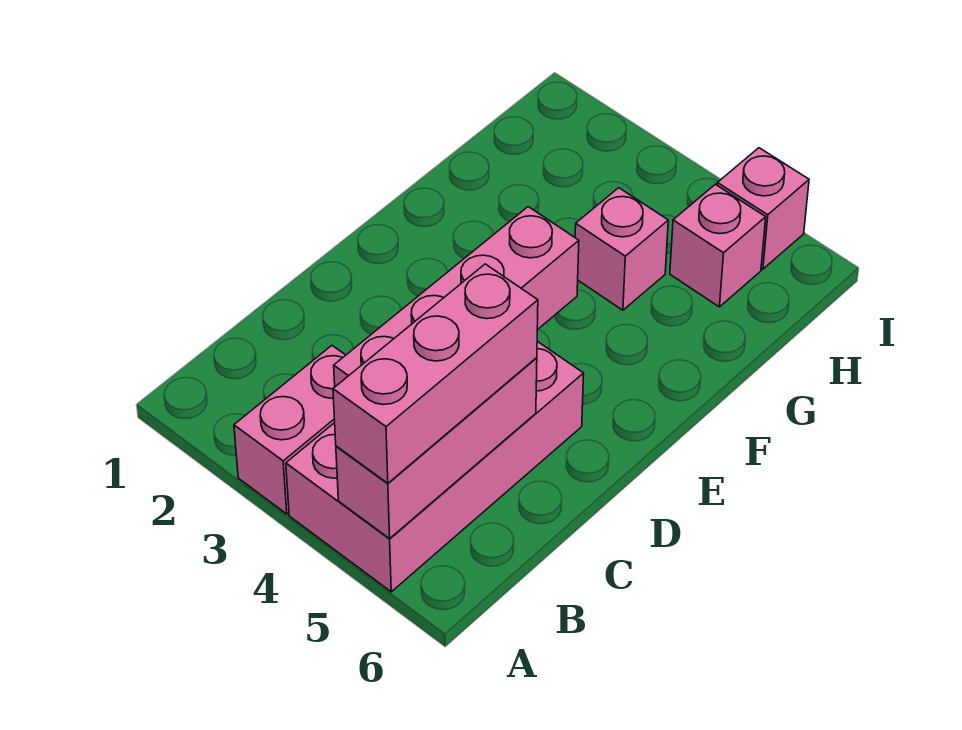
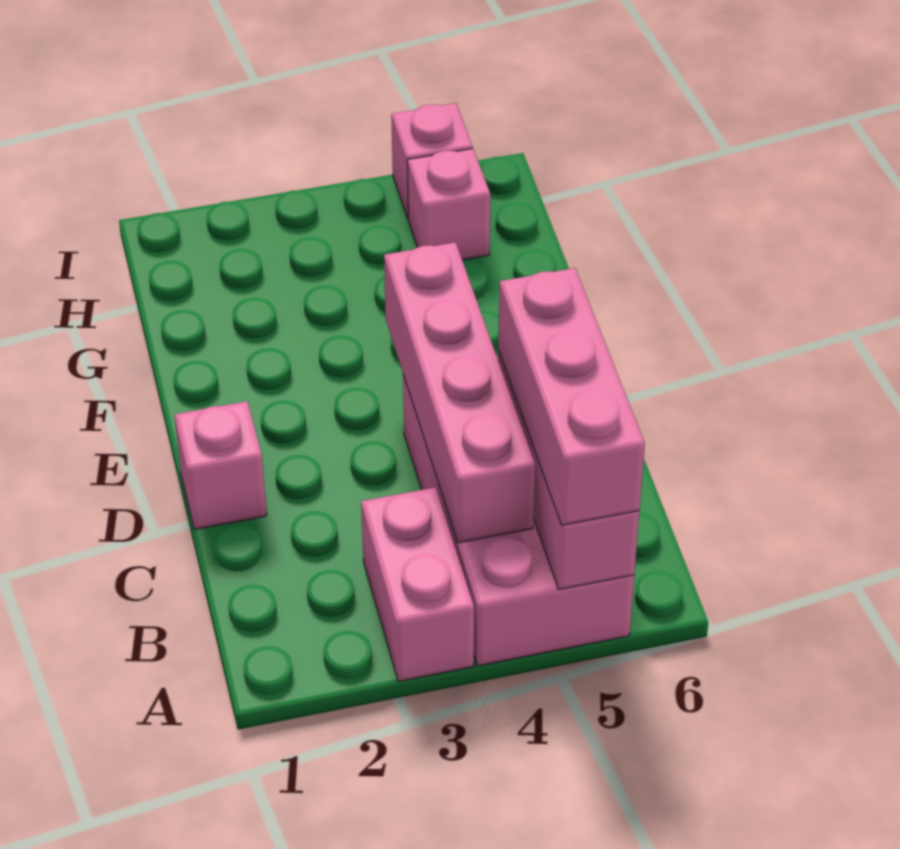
pink 1x1 brick [575,188,668,310] -> pink 1x1 brick moved to [174,401,267,529]

